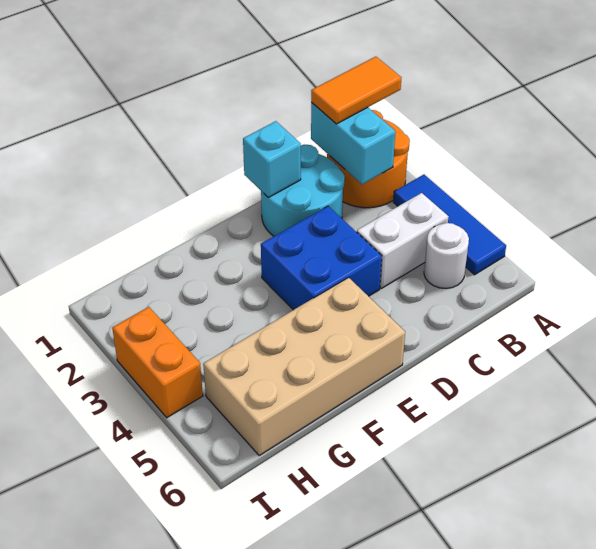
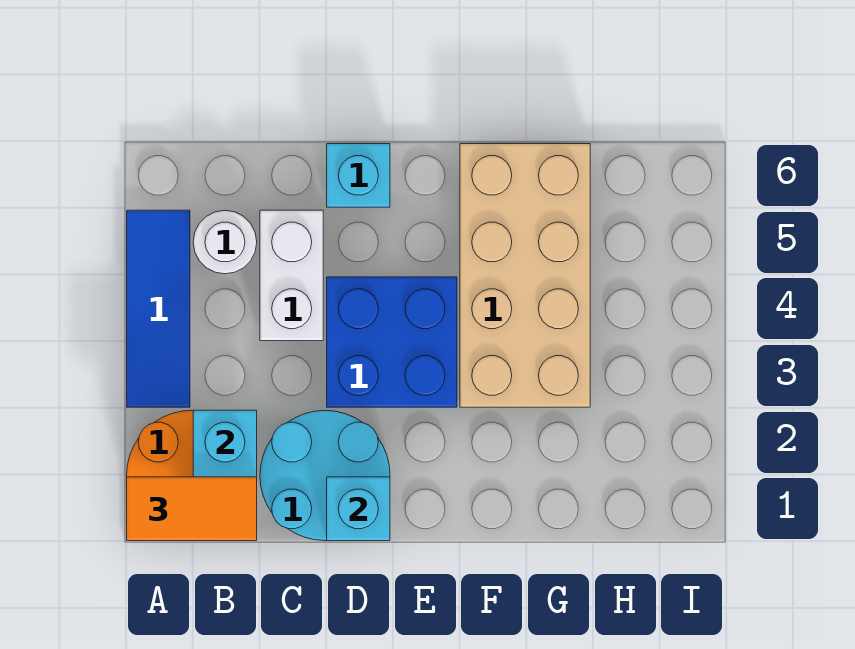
white 1x2 brick [357,193,449,288] -> white 1x2 brick turned to [260,210,323,341]
none -> cyan 1x1 brick [327,144,390,207]
tan 2x4 brick [203,278,405,455] -> tan 2x4 brick turned to [460,144,590,407]
orange 1x2 brick [112,307,203,418] -> none

